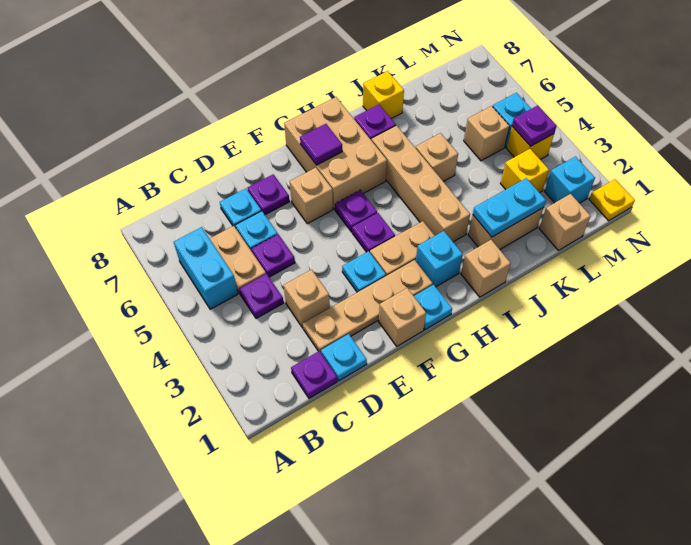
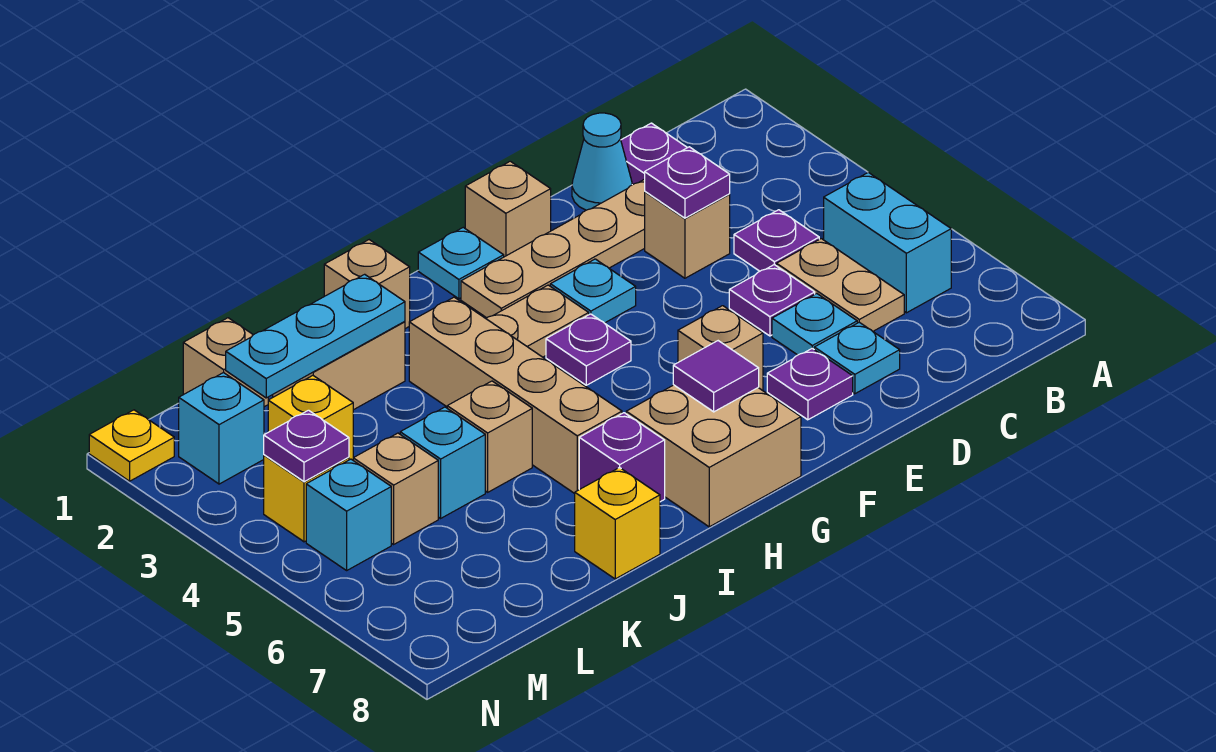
cyan 1x1 plate [321,334,367,381] -> cyan 1x1 cone [572,113,632,210]
purple 1x1 plate [335,190,377,232] -> purple 1x1 plate moved to [645,147,730,218]
tan 2x3 brick [284,97,387,209] -> tan 2x2 brick [626,385,801,527]
cyan 1x1 brick [416,231,463,287] -> cyan 1x1 brick moved to [400,407,485,518]
cyan 1x2 plate [473,178,546,237] -> cyan 1x3 plate [226,274,405,398]

